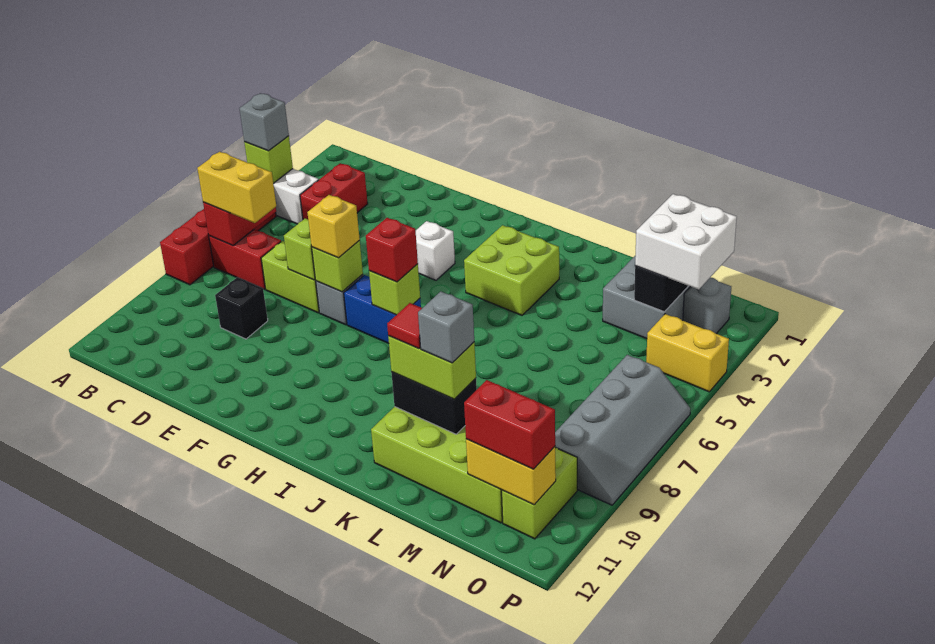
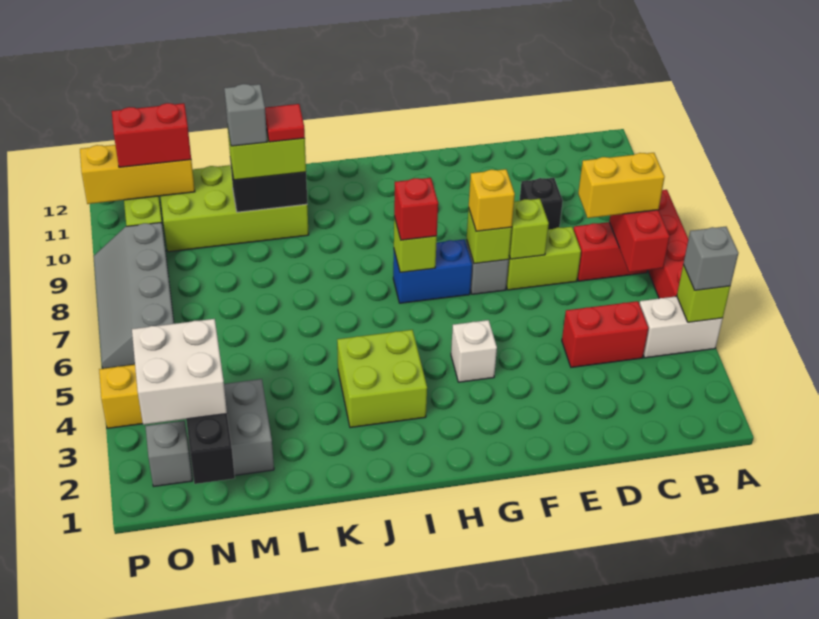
red 1x2 brick [300,163,368,220] -> red 1x2 brick turned to [562,301,648,367]
yellow 1x2 brick [466,439,556,505] -> yellow 1x3 brick [80,145,195,204]

